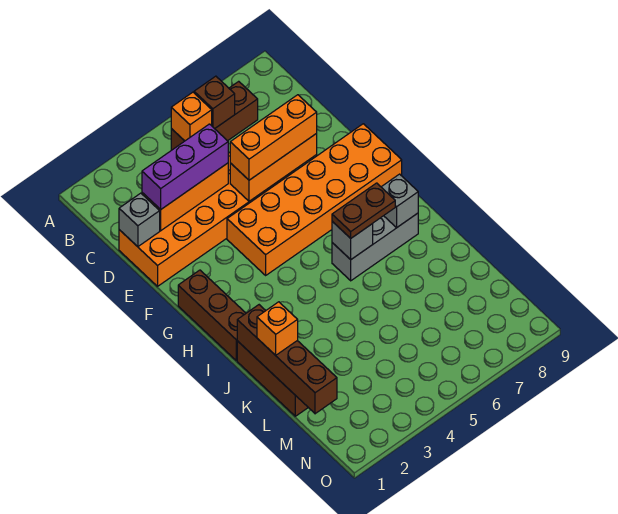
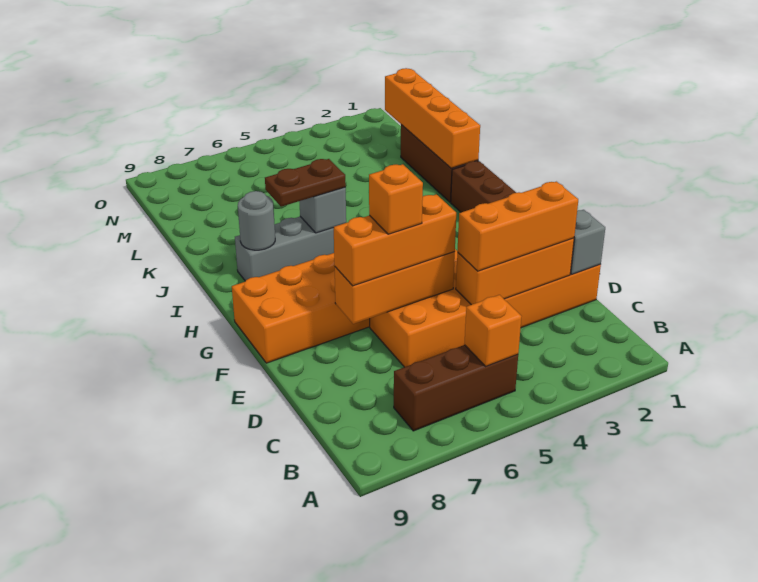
brown 1x1 brick [194,76,235,129] -> none
purple 1x3 brick [142,124,228,210] -> orange 1x3 brick [457,182,578,271]
grey 1x1 brick [382,174,418,228] -> grey 1x1 round brick [238,191,275,250]
brown 1x4 brick [237,305,337,414] -> orange 1x4 brick [385,68,480,168]
orange 1x1 brick [257,302,298,355] -> orange 1x1 brick moved to [369,164,423,234]

